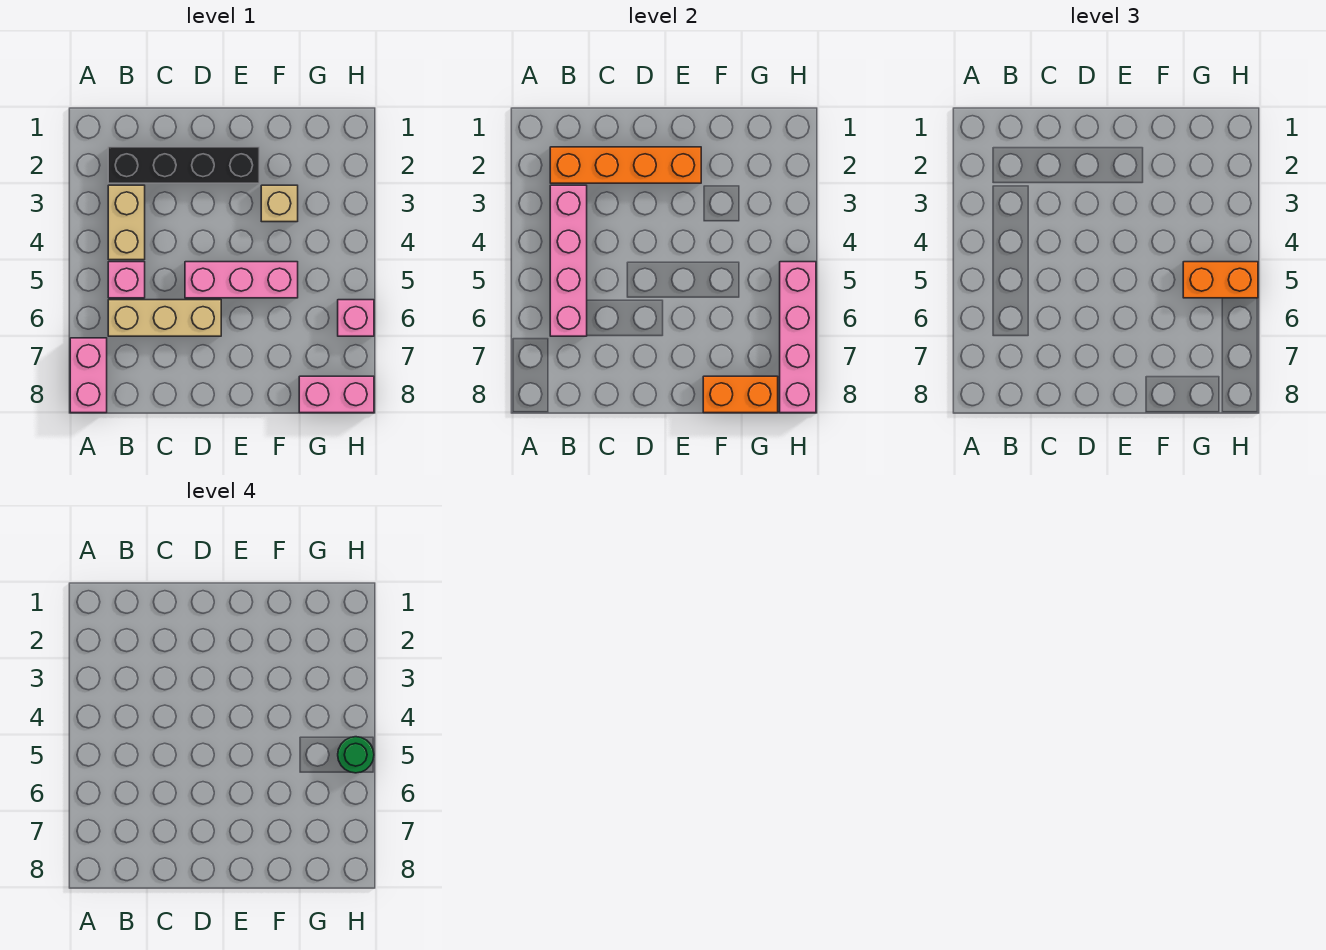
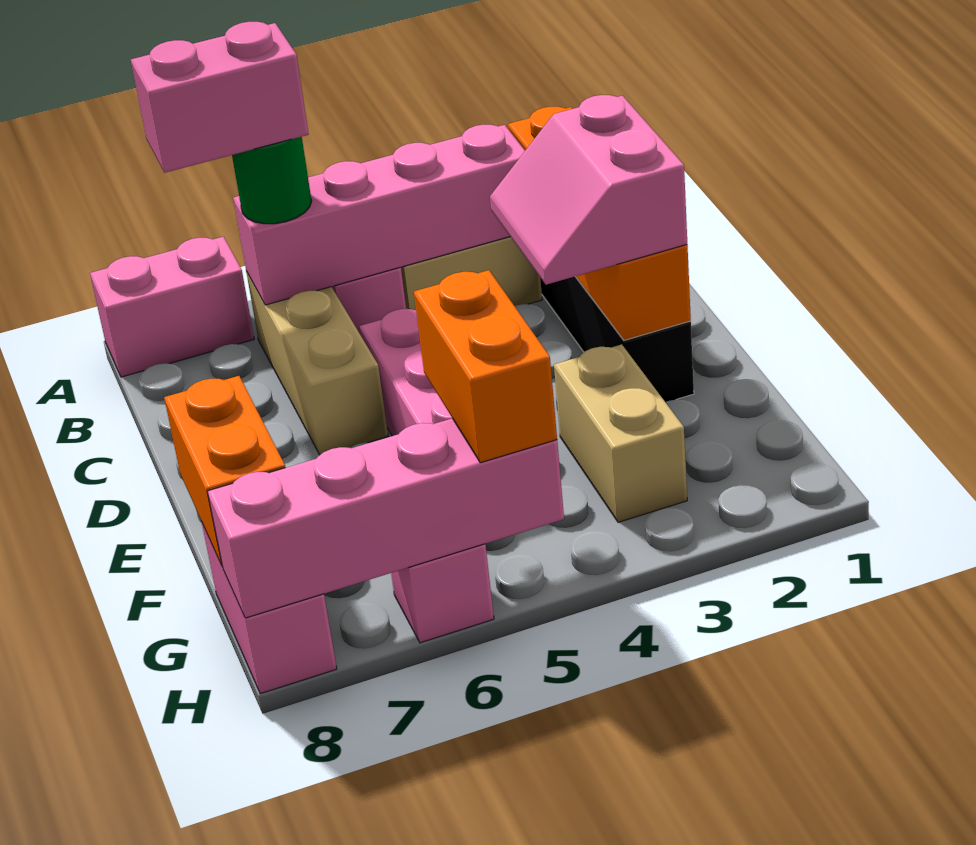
none -> pink 1x2 brick [131,22,309,173]
none -> pink 2x2 slope [490,95,687,285]
tan 1x1 brick [261,185,298,222] -> tan 1x2 brick [554,344,687,522]
green 1x1 round brick [338,737,374,773] -> green 1x1 round brick moved to [232,137,312,224]

